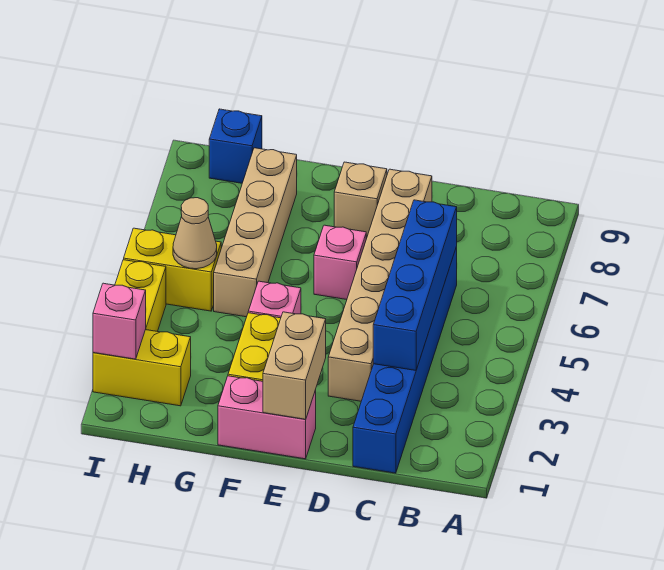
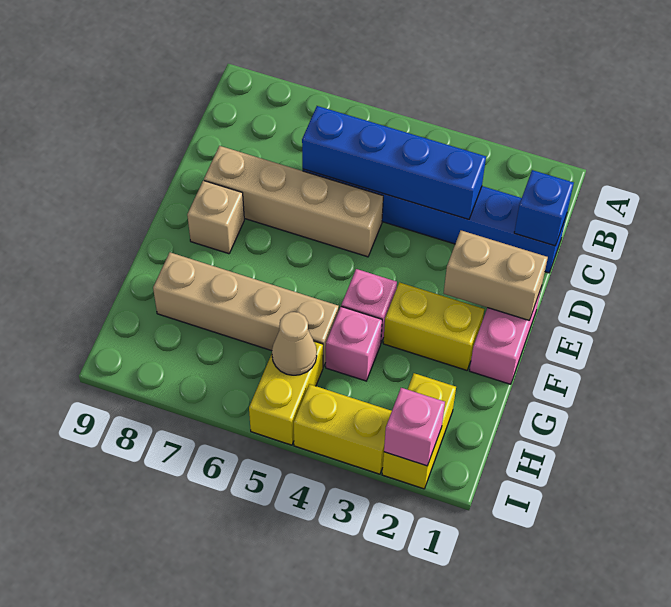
tan 1x6 brick [328,169,432,401] -> tan 1x4 brick [204,146,383,257]
pink 1x1 brick [314,225,366,300] -> pink 1x1 brick moved to [326,307,382,381]
blue 1x1 brick [209,109,262,183] -> blue 1x1 brick moved to [514,170,574,246]

